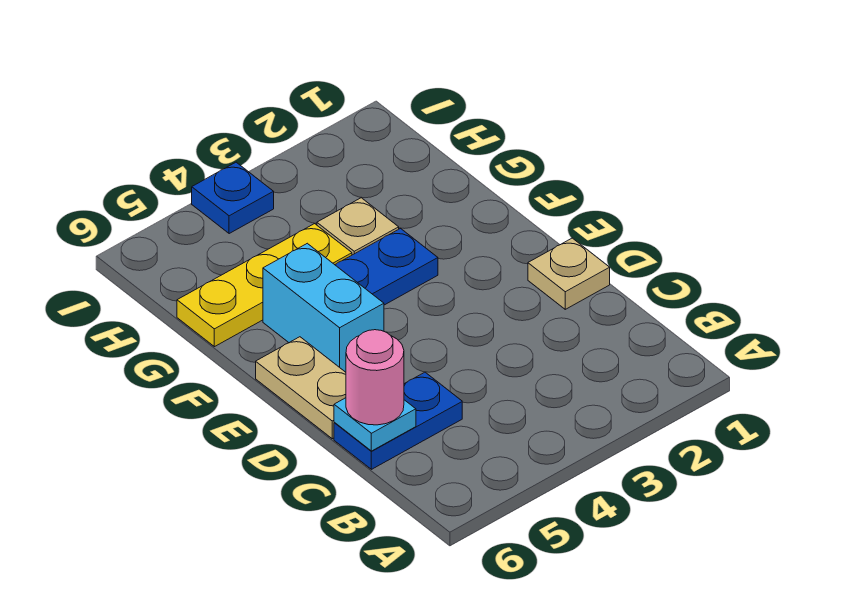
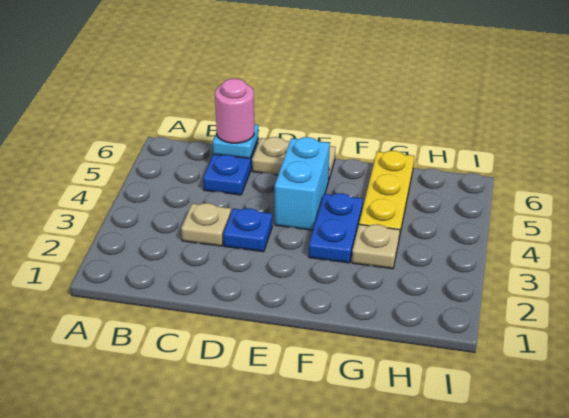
tan 1x1 plate [528,238,610,309] -> tan 1x1 plate moved to [181,203,231,246]
cyan 1x2 brick [263,243,384,372] -> cyan 1x2 brick turned to [275,137,330,230]
blue 1x1 plate [192,162,274,234] -> blue 1x1 plate moved to [223,208,272,252]

